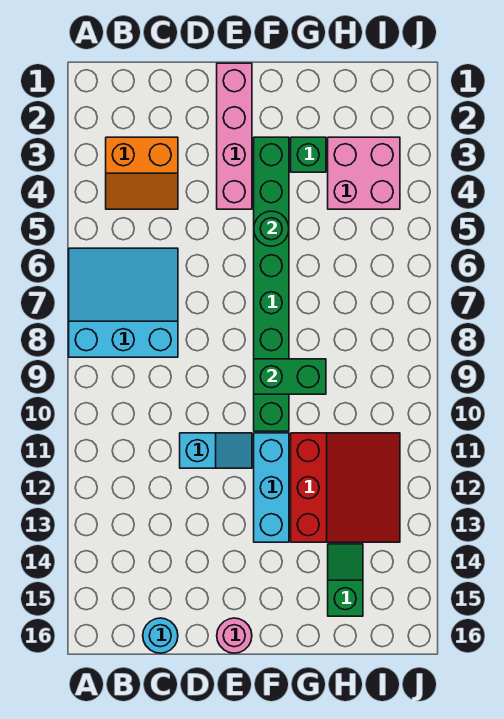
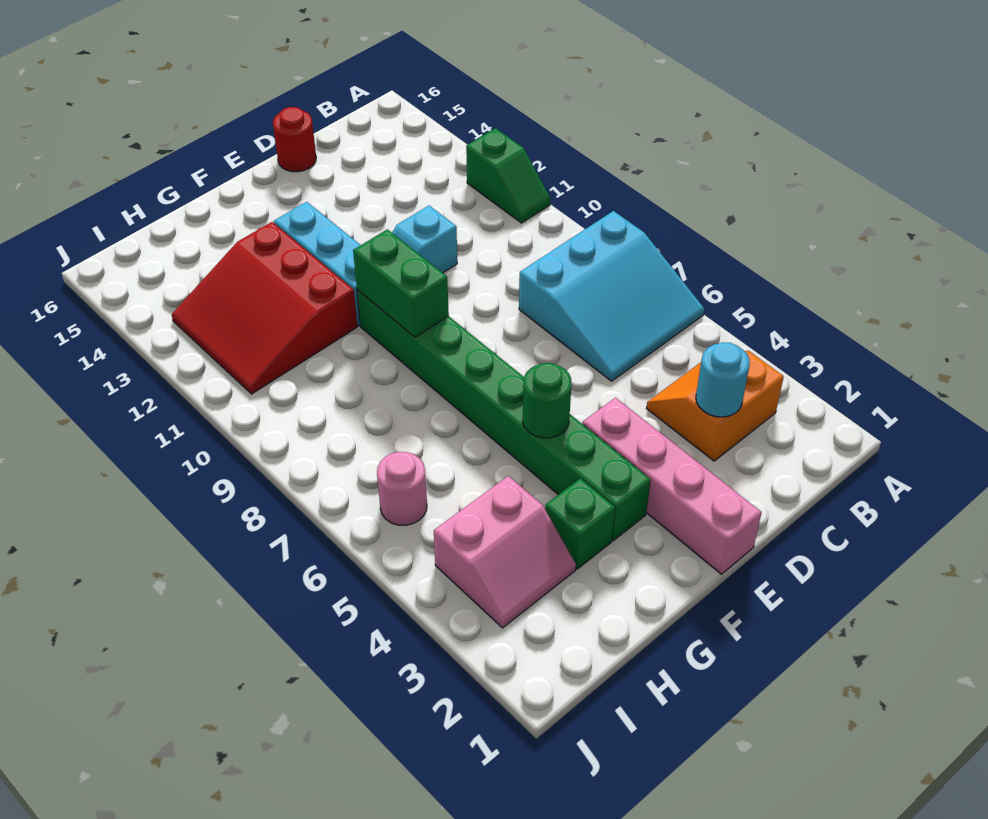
cyan 1x1 round brick [143,618,178,653] -> cyan 1x1 round brick moved to [696,342,750,417]
none -> red 1x1 round brick [273,107,316,172]
pink 1x1 round brick [217,618,252,653] -> pink 1x1 round brick moved to [377,452,427,525]
green 1x2 brick [254,359,326,394] -> green 1x2 brick turned to [353,229,449,337]
pink 2x2 brick [328,137,400,209] -> pink 2x2 slope [434,476,576,628]
green 1x2 slope [328,544,363,616] -> green 1x2 slope moved to [466,128,550,223]

